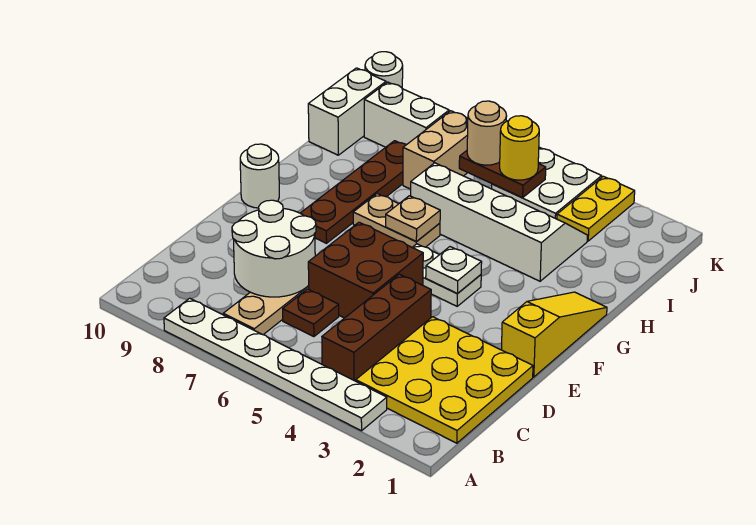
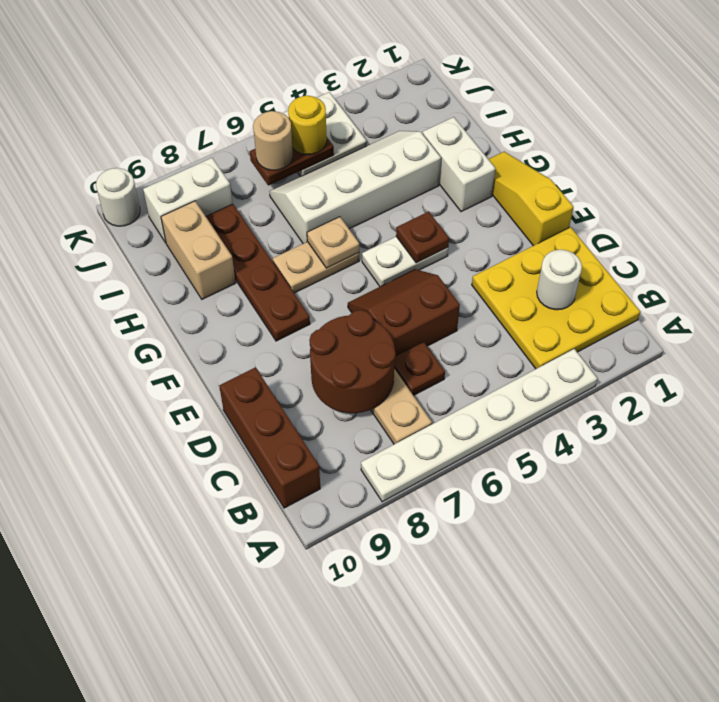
brown 1x3 brick [322,274,431,381] -> brown 1x3 brick moved to [219,367,320,508]
white 2x2 round brick [232,200,316,297] -> brown 2x2 round brick [309,310,396,413]
brown 2x2 brick [308,222,423,318] -> brown 2x2 slope [348,269,460,356]
white 1x1 plate [426,247,482,293] -> brown 1x1 plate [396,212,449,263]
white 1x1 round brick [240,144,279,208] -> white 1x1 round brick moved to [537,250,582,310]
tan 1x2 brick [403,111,468,189] -> tan 1x2 brick moved to [161,201,236,299]
white 1x2 brick [308,68,386,155] -> white 1x2 brick moved to [423,117,495,212]
yellow 1x2 plate [557,176,635,241] -> none

